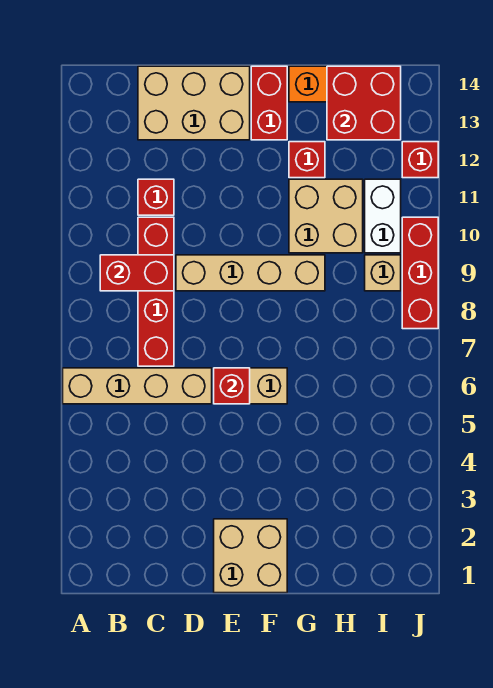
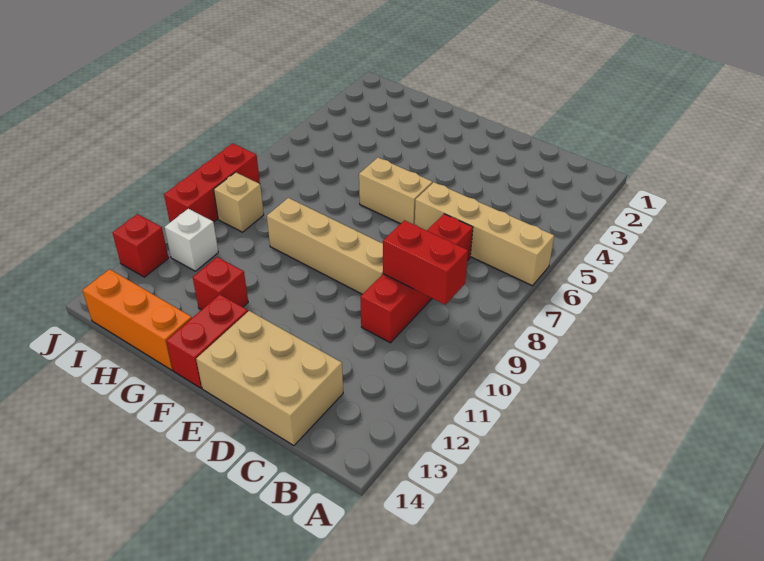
red 1x1 brick [138,179,174,215] -> none
tan 2x2 brick [214,519,287,593] -> none
red 1x1 brick [214,368,250,404] -> none
tan 2x2 brick [289,179,363,253] -> none
red 2x2 brick [327,66,401,140] -> none
white 1x2 brick [365,179,401,253] -> white 1x1 brick [165,209,218,271]

